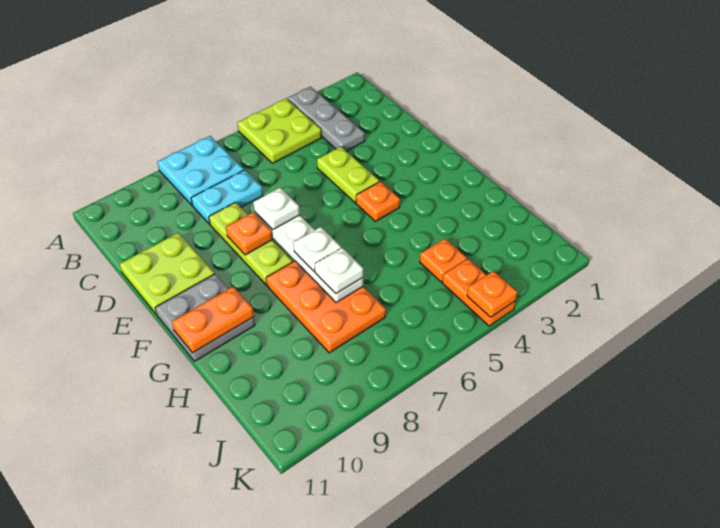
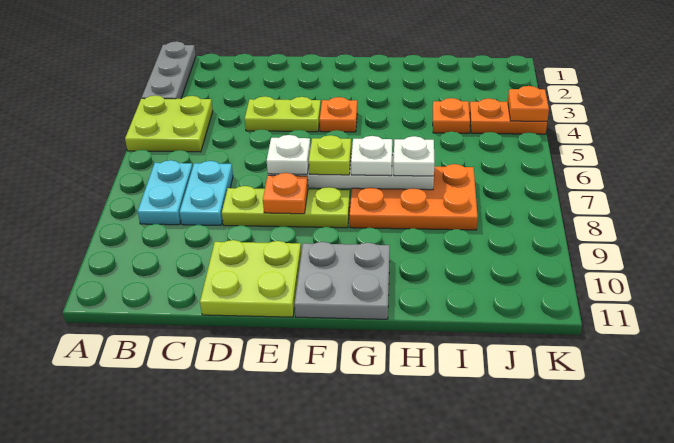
grey 1x3 plate [288,87,365,151] -> grey 1x3 plate turned to [142,41,196,99]
cyan 2x2 plate [158,136,244,205] -> cyan 1x2 plate [138,160,193,225]
none -> lime 1x1 plate [309,135,351,175]
orange 1x2 plate [172,287,254,353] -> none

